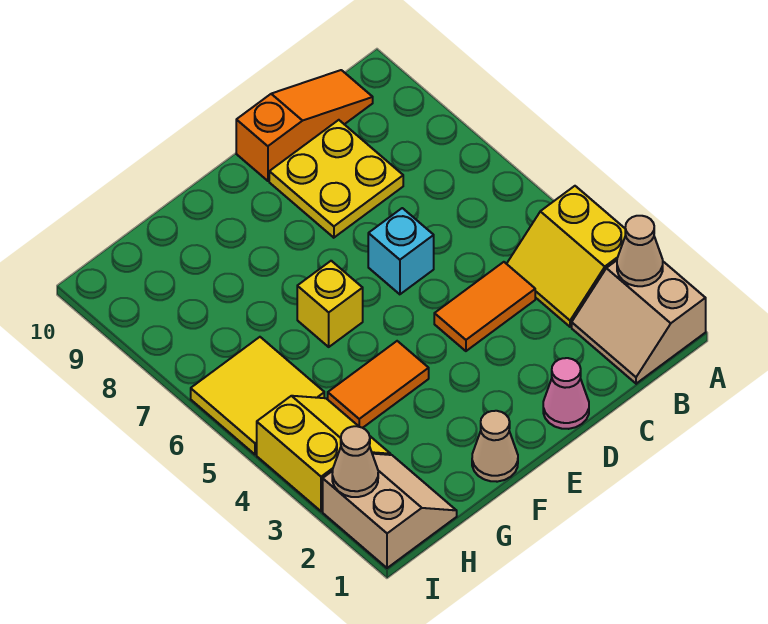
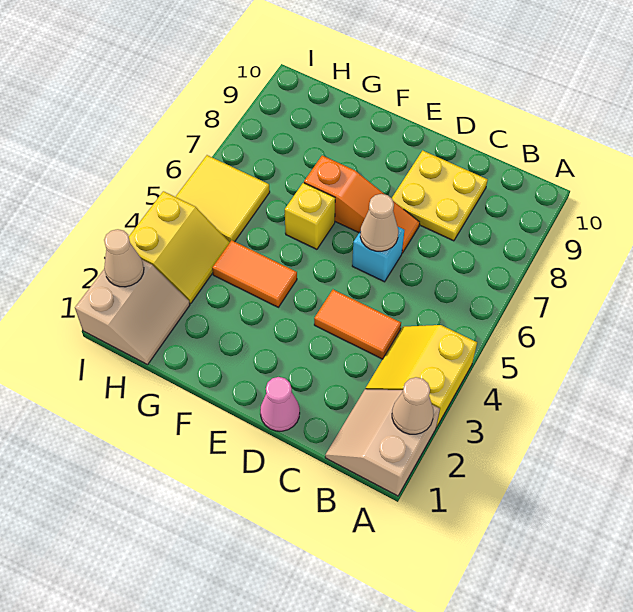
orange 1x3 slope [236,70,373,181] -> orange 1x3 slope moved to [304,156,420,253]
tan 1x1 cone [472,411,518,482] -> tan 1x1 cone moved to [360,194,398,251]

